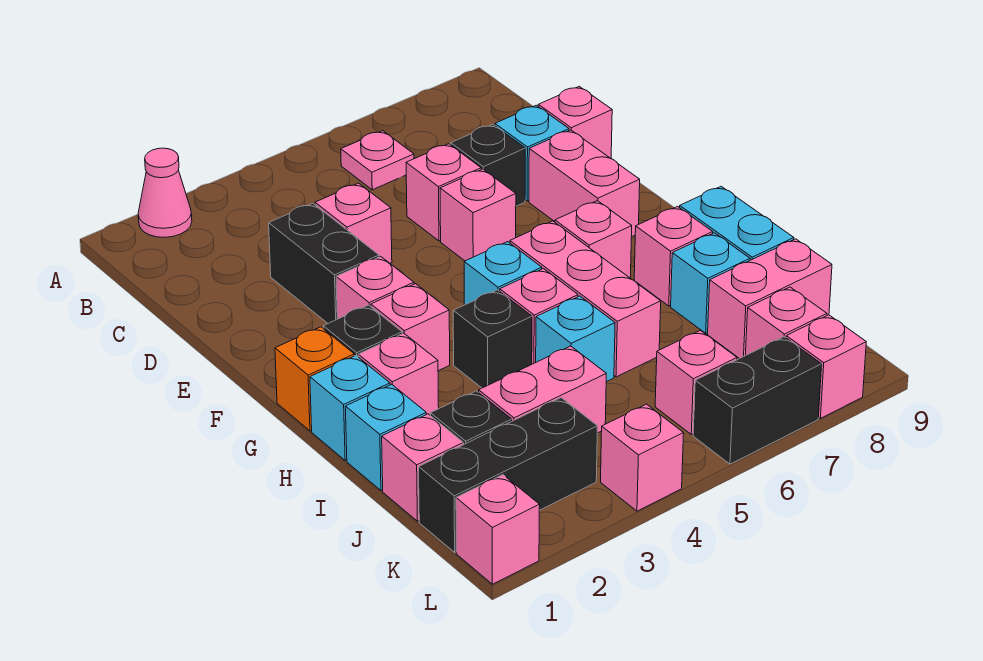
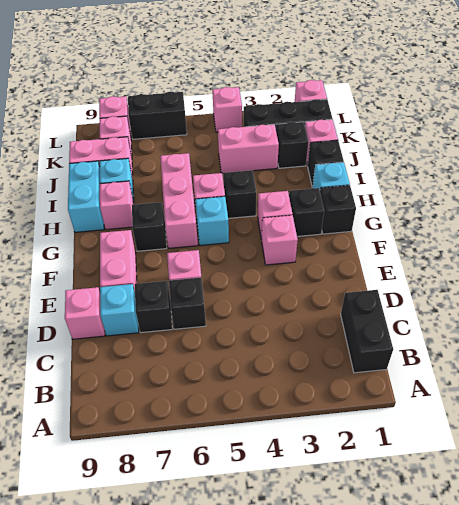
pink 1x1 cone [138,148,192,237] -> none
pink 1x1 plate [341,131,414,190] -> none
black 1x2 brick [269,203,379,323] -> black 1x2 brick moved to [341,290,393,373]
pink 1x1 brick [315,183,392,263] -> none
pink 1x1 brick [406,144,481,241] -> black 1x1 brick [169,278,206,329]
orange 1x1 brick [275,327,354,431] -> black 1x1 brick [320,185,356,234]
pink 1x1 brick [555,201,632,278] -> black 1x1 brick [132,202,167,251]
pink 1x1 brick [358,333,439,416] -> none
cyan 1x1 brick [345,384,426,491] -> black 1x1 brick [308,140,344,187]
cyan 1x1 brick [536,296,615,382] -> none
pink 1x1 brick [655,330,737,435] -> none

